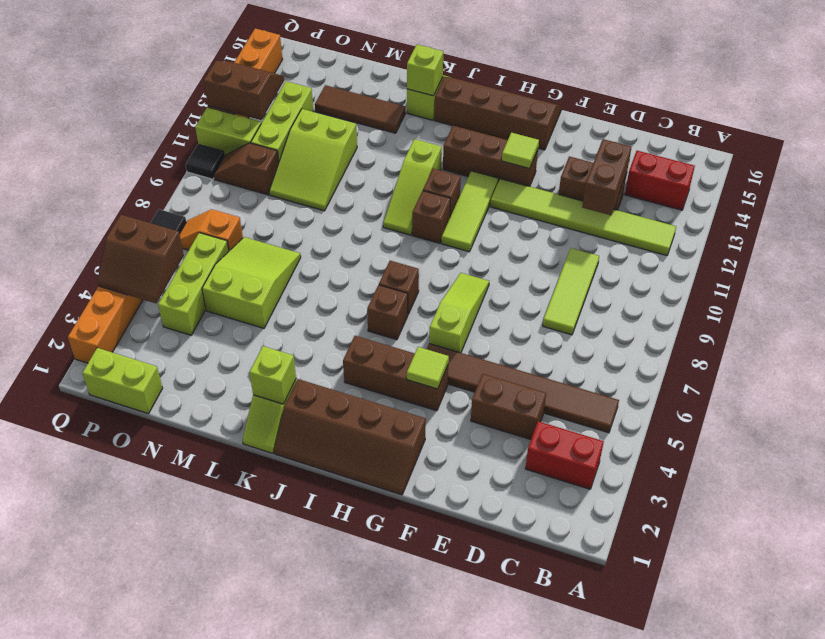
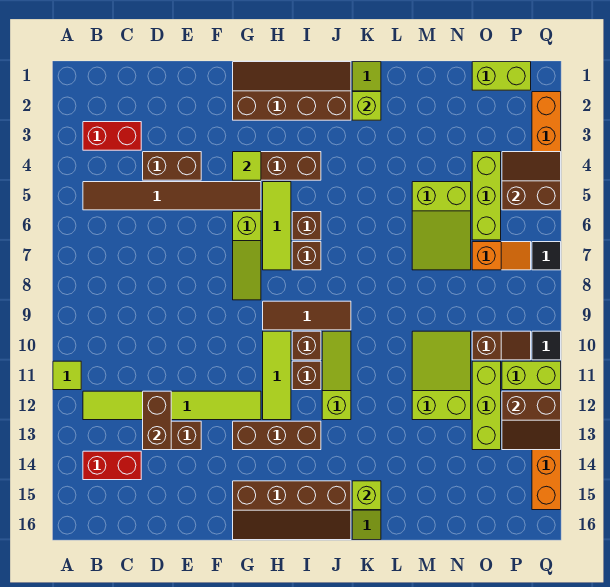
lime 1x3 tile [543,248,599,335] -> lime 1x3 tile moved to [263,182,291,270]
lime 1x1 tile [502,133,539,169] -> lime 1x1 tile moved to [53,361,81,390]
brown 1x3 tile [315,85,405,133] -> brown 1x3 tile moved to [263,301,351,330]

